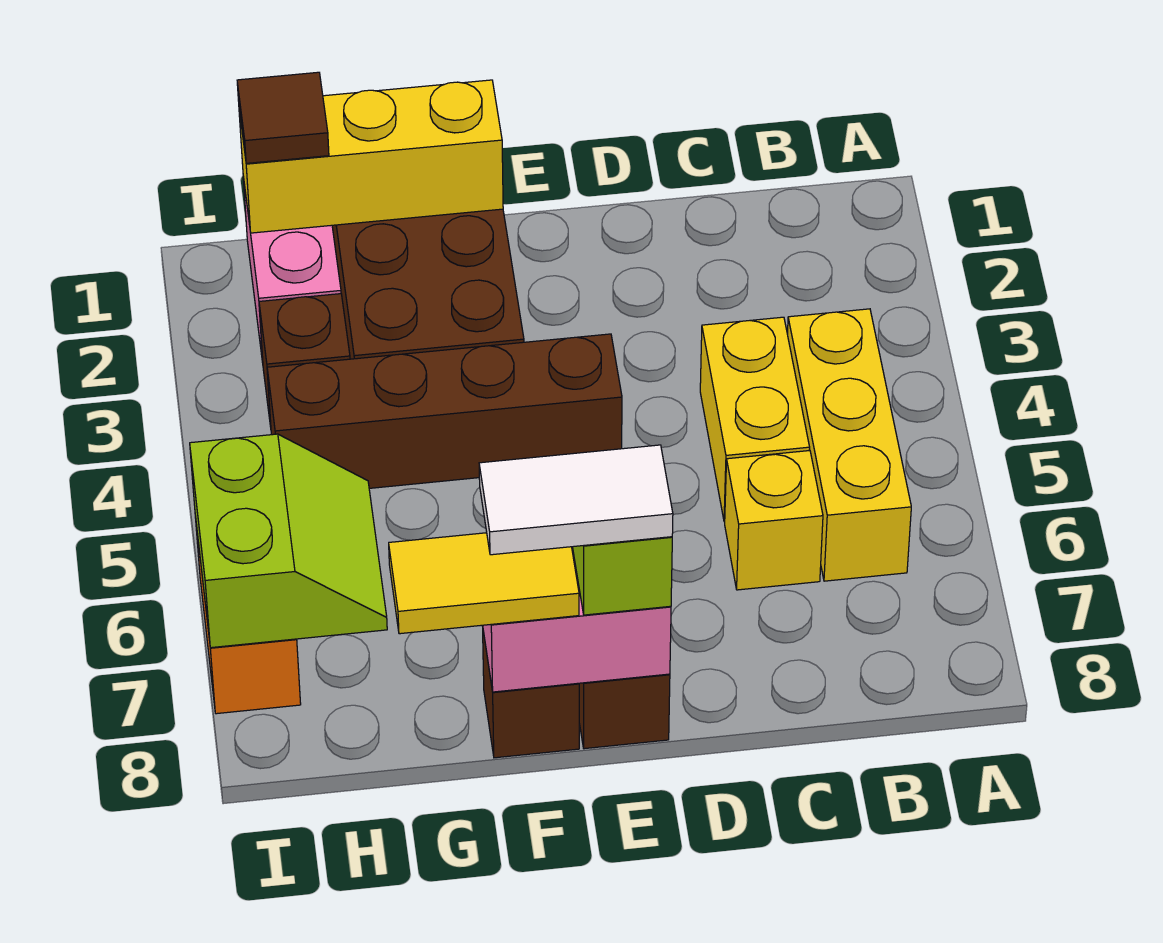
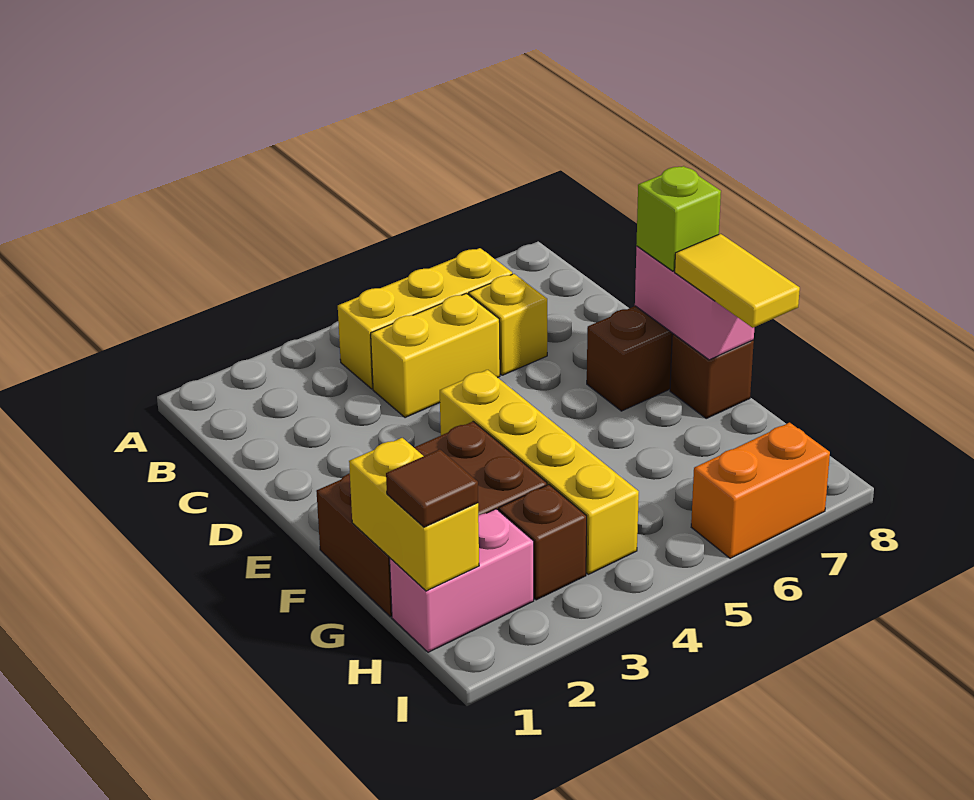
brown 1x4 brick [267,334,622,488] -> yellow 1x4 brick [440,370,639,574]
white 1x2 tile [479,445,673,555] -> none
yellow 1x3 brick [239,80,503,233] -> yellow 1x2 brick [349,438,479,591]
lime 2x2 slope [190,434,387,648] -> none

